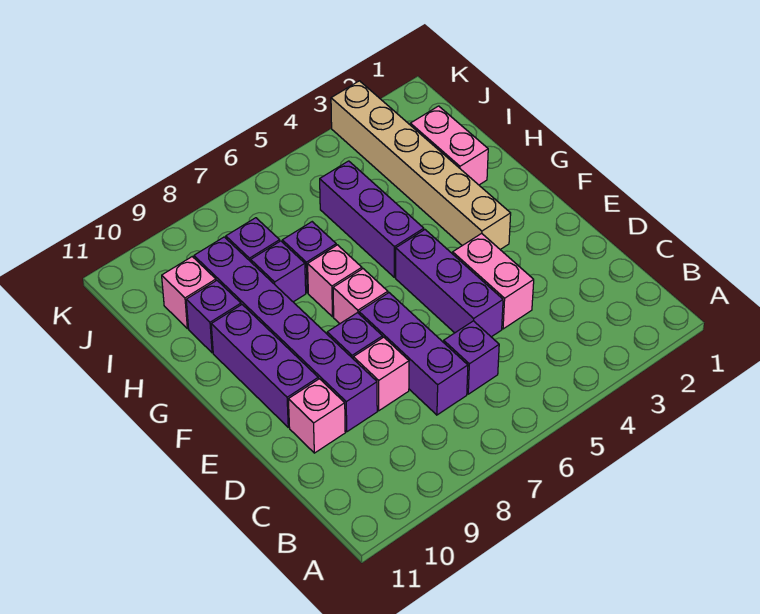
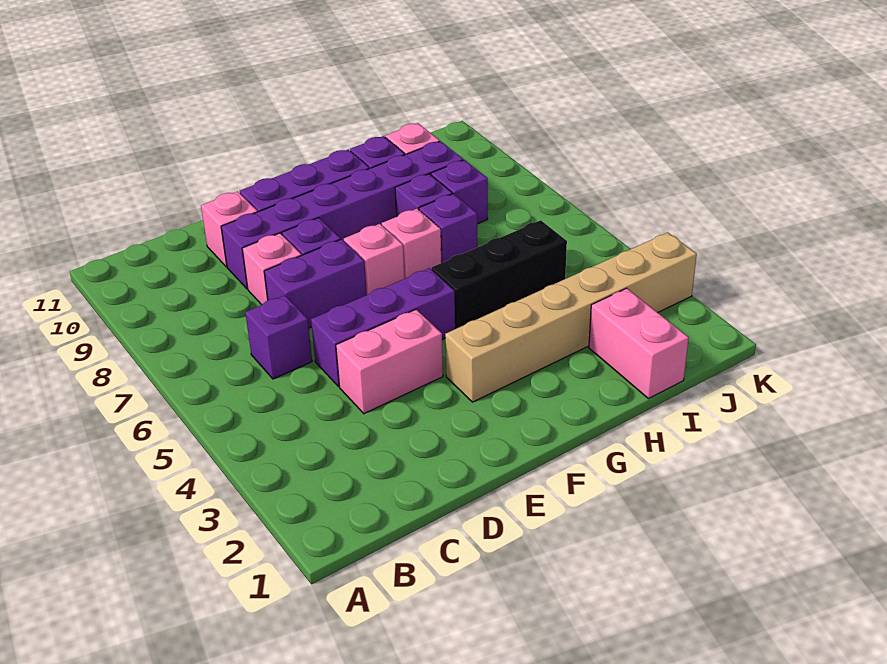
purple 1x3 brick [359,293,468,415] -> purple 1x2 brick [264,239,367,328]
purple 1x3 brick [320,161,424,277] -> black 1x3 brick [431,220,567,329]
pink 1x2 brick [410,106,488,185] -> pink 1x2 brick turned to [589,288,689,399]

